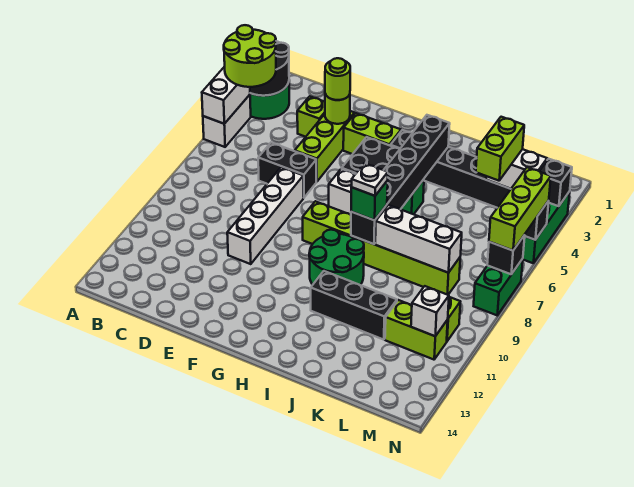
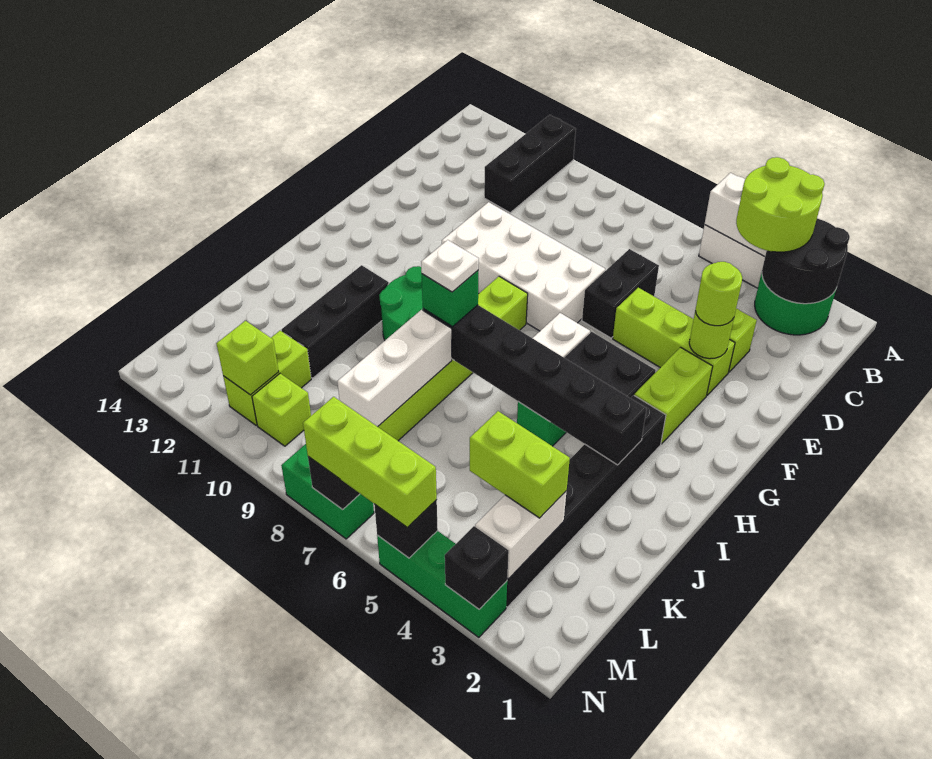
none -> black 1x3 brick [484,115,576,213]
white 1x4 brick [227,167,303,264] -> white 2x4 brick [442,202,605,331]
white 1x1 brick [411,286,449,336] -> lime 1x1 brick [216,321,279,395]

